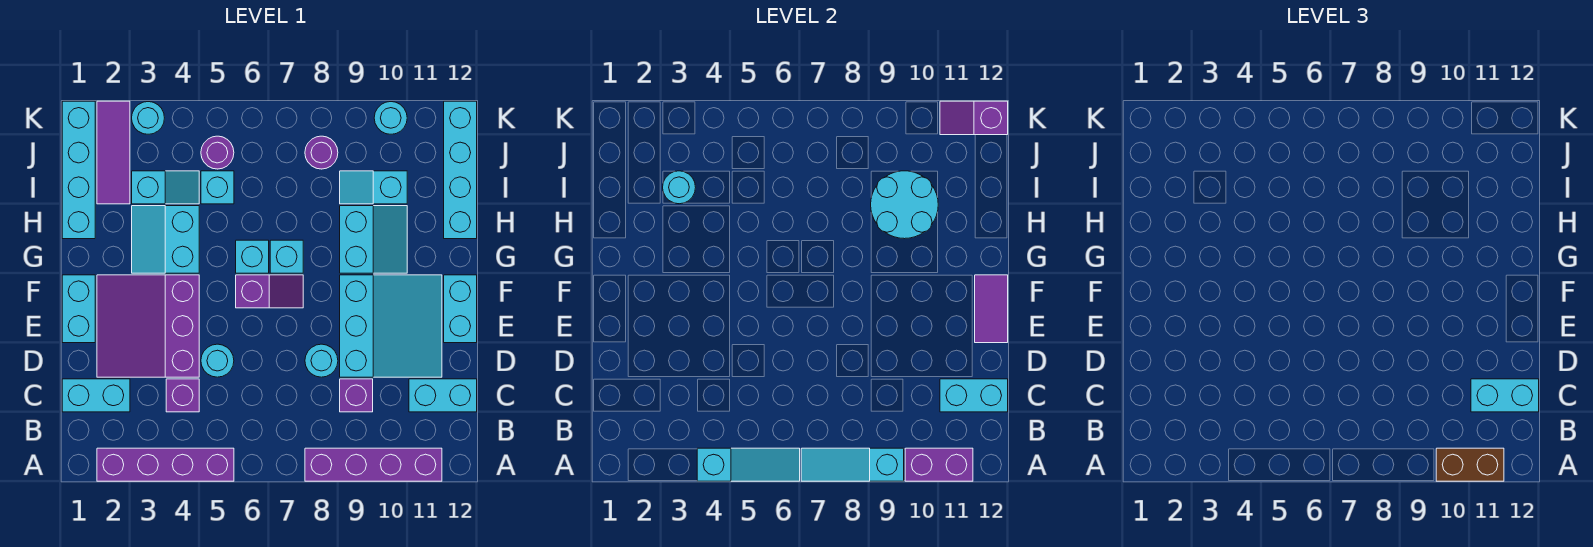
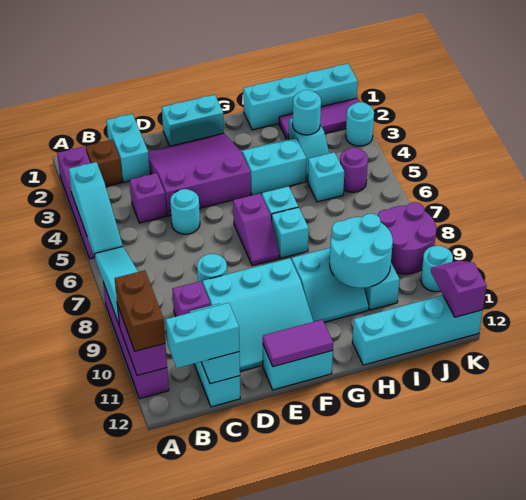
none -> brown 1x1 brick [86,140,122,186]
cyan 1x2 brick [1471,379,1539,412] -> cyan 1x2 brick turned to [166,303,239,368]
purple 1x1 round brick [305,136,338,169] -> purple 2x2 round brick [378,202,436,274]

